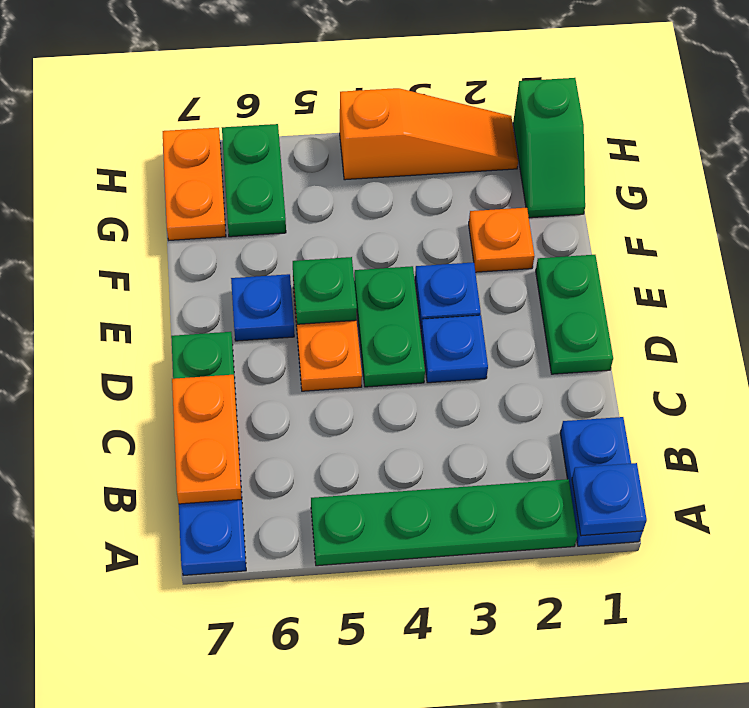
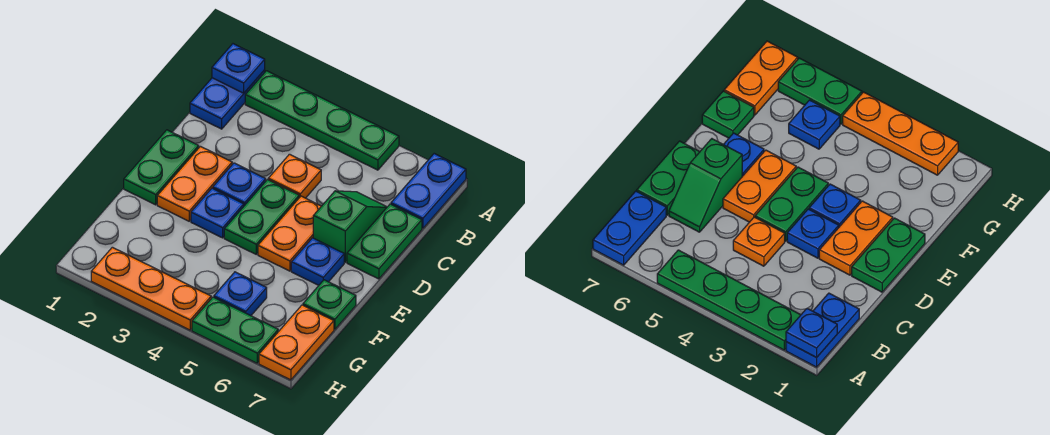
orange 1x2 plate [172,375,242,504] -> orange 1x2 plate moved to [157,146,232,221]
green 1x1 plate [293,257,357,324] -> green 1x1 plate moved to [303,280,356,329]
orange 1x1 plate [469,208,534,272] -> orange 1x1 plate moved to [268,154,321,198]
green 1x2 slope [513,78,585,218] -> green 1x2 slope moved to [313,191,387,262]
none -> blue 1x1 plate [214,272,267,316]
green 1x2 plate [222,124,286,237] -> green 1x2 plate turned to [192,297,278,363]
orange 1x3 slope [340,88,518,180] -> orange 1x3 plate [91,247,211,330]

